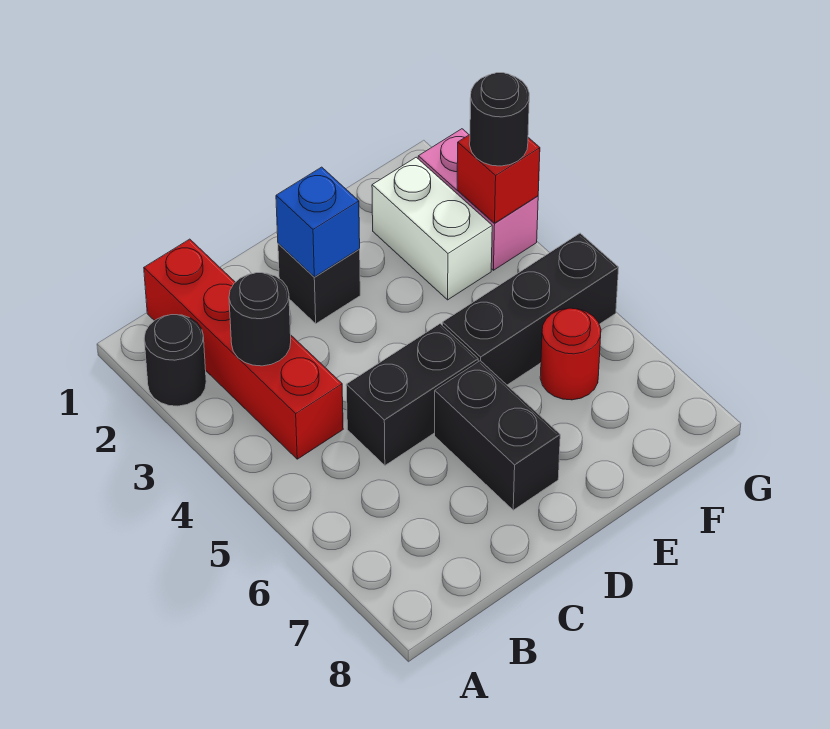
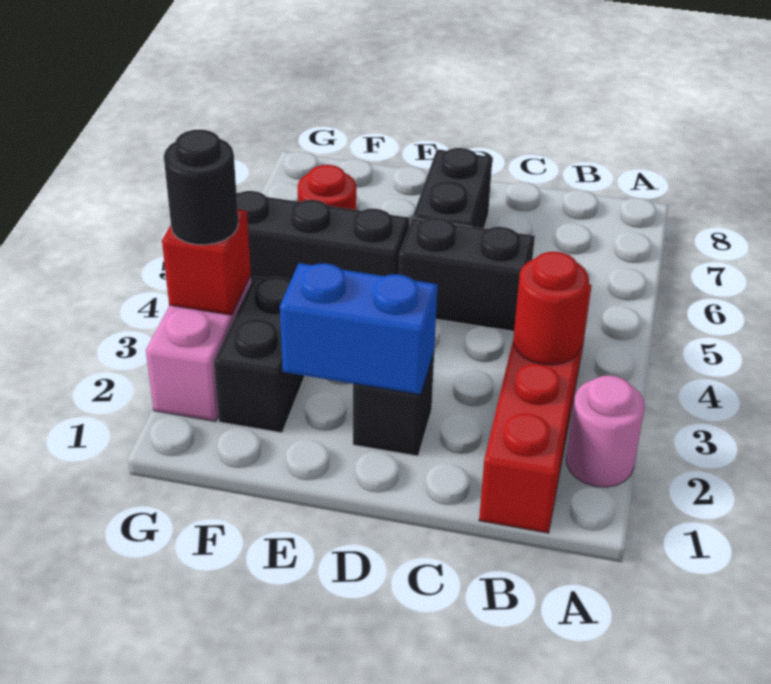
black 1x1 round brick [144,315,206,406] -> pink 1x1 round brick [566,375,645,487]
black 1x1 round brick [229,273,291,366] -> red 1x1 round brick [514,252,589,365]
blue 1x1 brick [276,167,360,277] -> blue 1x2 brick [280,263,438,395]
white 1x2 brick [372,157,492,300] -> black 1x2 brick [214,276,305,433]

